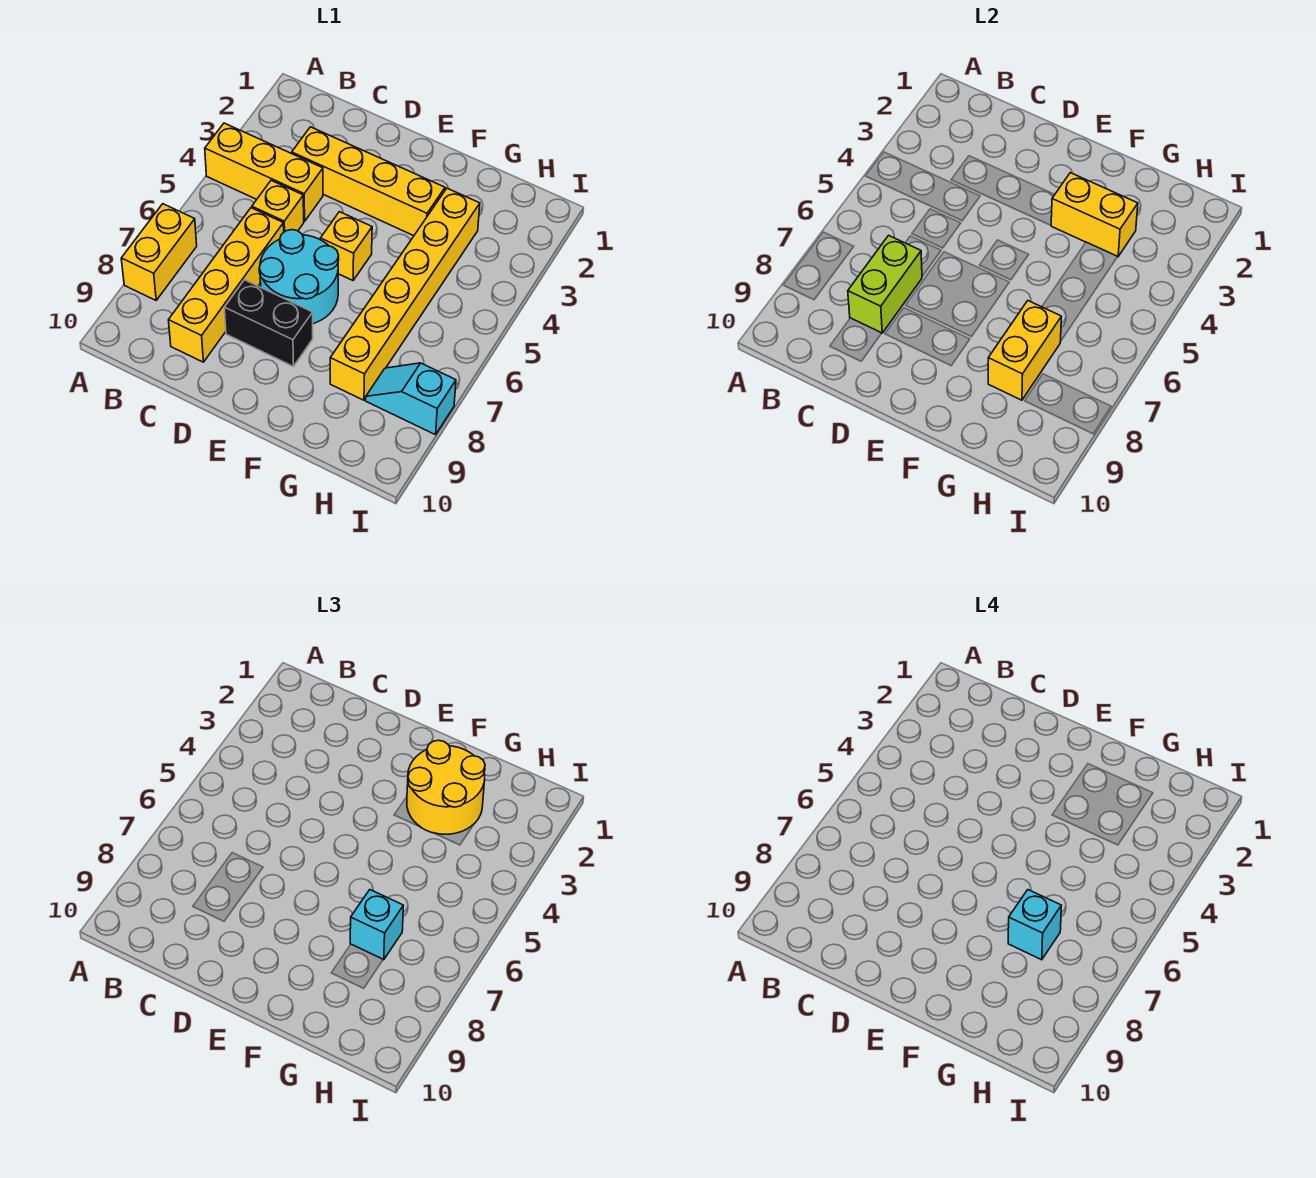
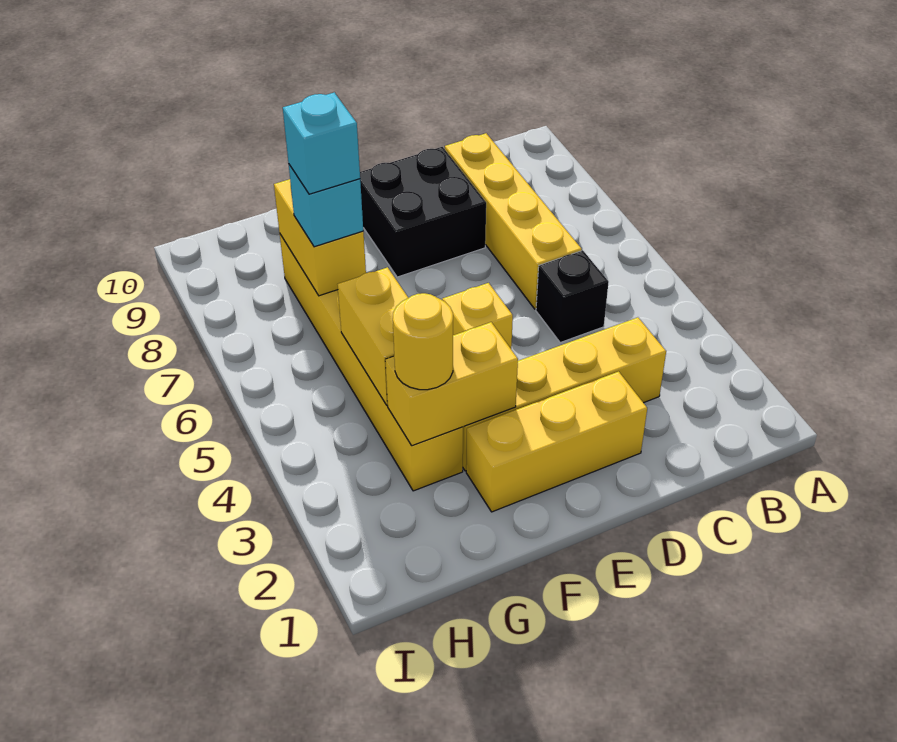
yellow 1x3 brick [205,123,323,221] -> yellow 1x3 brick moved to [466,372,647,512]
yellow 1x2 brick [121,204,197,300] -> yellow 1x2 brick moved to [338,267,408,405]
yellow 1x1 brick [252,180,304,232] -> black 1x1 brick [536,250,609,343]
lime 1x2 brick [848,235,922,333] -> none
cyan 2x2 round brick [259,230,339,324] -> none
black 1x2 brick [224,280,313,366] -> black 2x2 brick [360,147,486,277]
yellow 2x2 round brick [407,740,485,834] -> yellow 1x1 round brick [393,293,453,390]
cyan 1x2 slope [366,363,456,435] -> none

